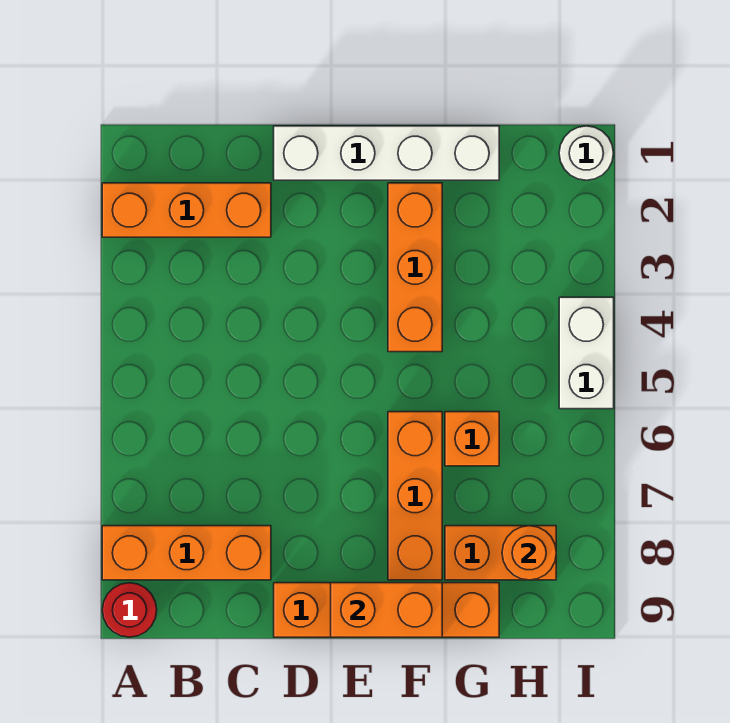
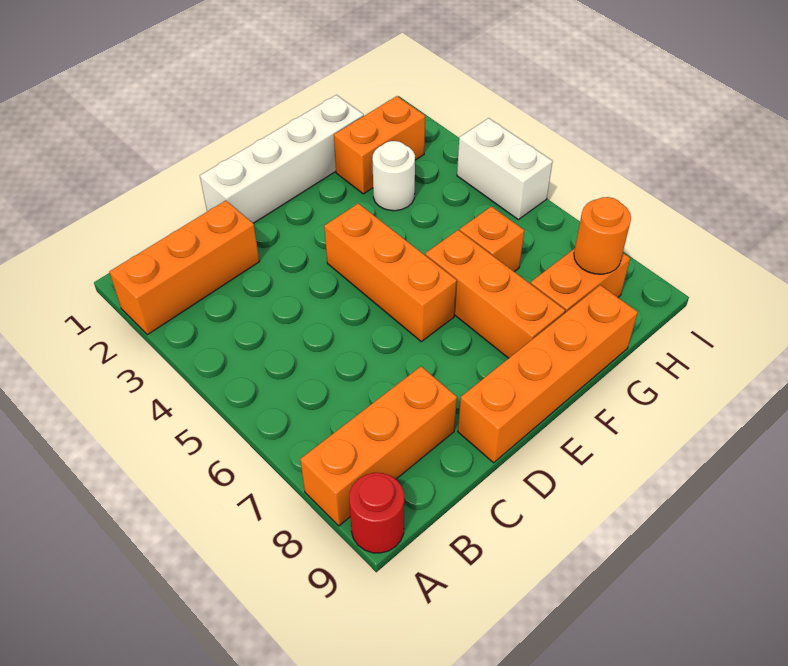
orange 1x2 brick [331,583,442,637] -> orange 1x2 brick moved to [334,96,425,194]
orange 1x3 brick [388,183,442,352] -> orange 1x3 brick moved to [324,203,457,342]
white 1x1 round brick [559,126,614,180] -> white 1x1 round brick moved to [372,141,415,211]

